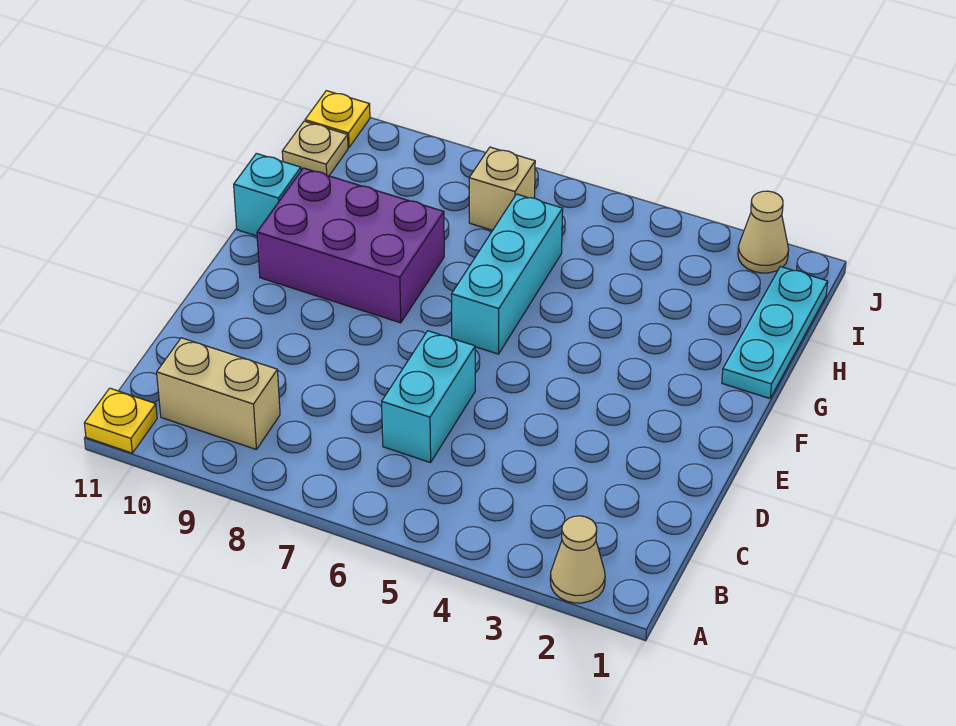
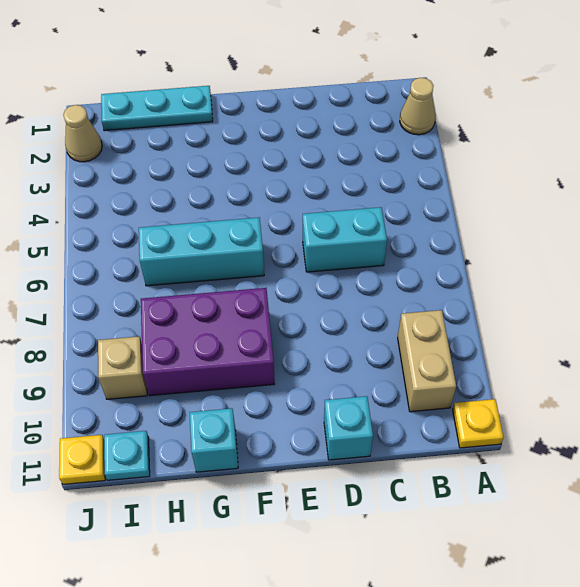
none -> cyan 1x1 brick [324,396,373,460]
purple 2x3 brick [257,168,444,323] -> purple 2x3 brick turned to [141,288,275,396]
tan 1x1 brick [469,147,535,230] -> tan 1x1 brick moved to [98,336,147,399]
tan 1x1 plate [282,121,348,176] -> cyan 1x1 plate [104,431,150,480]

